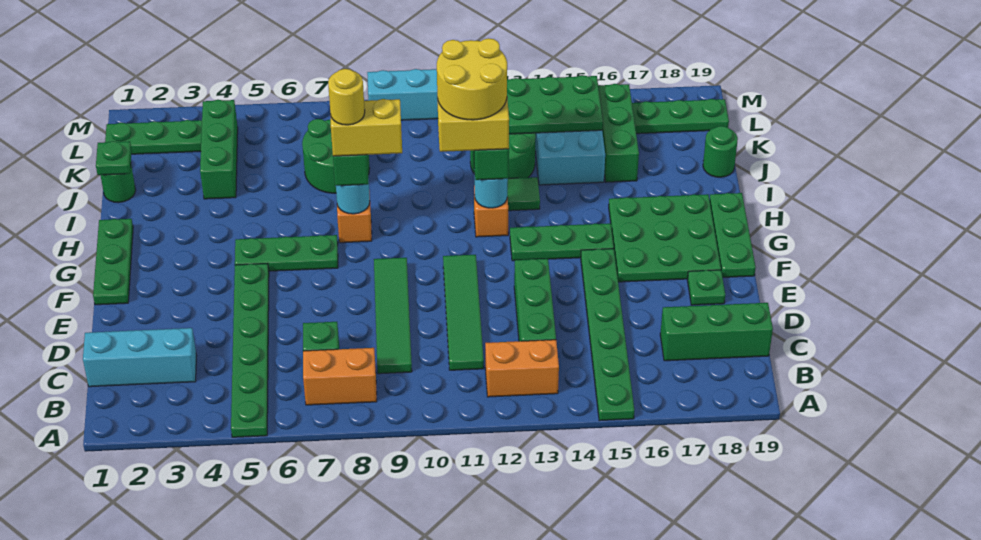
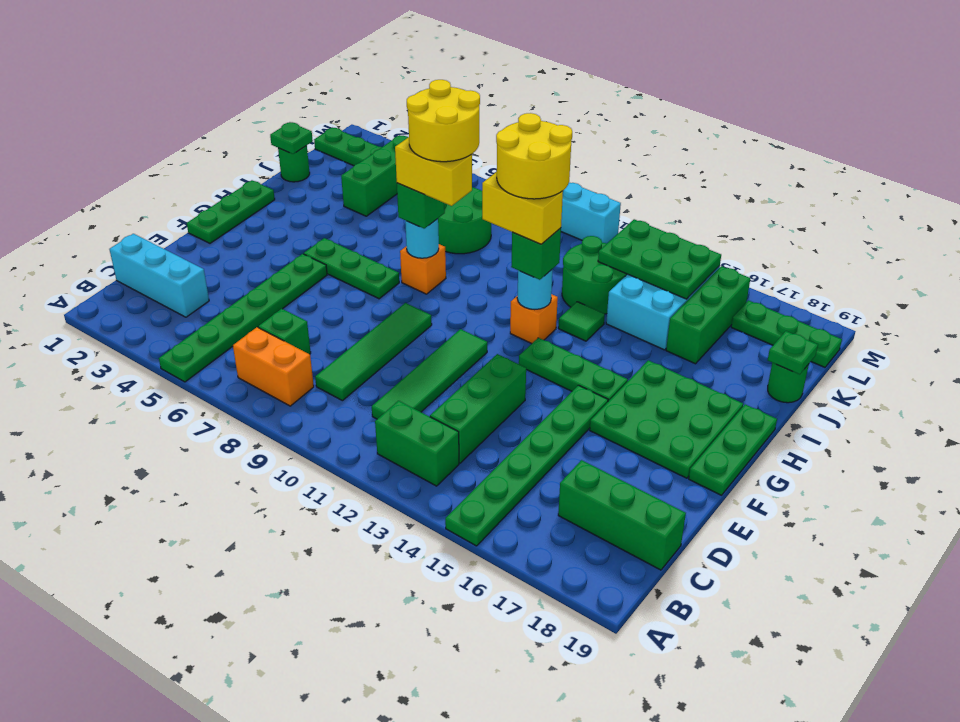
orange 1x2 brick [485,340,559,397] -> green 1x2 brick [375,401,459,486]
green 1x1 plate [687,270,725,305] -> green 1x1 plate moved to [768,331,818,374]
yellow 1x1 round brick [328,69,365,125] -> yellow 2x2 round brick [407,80,480,162]

